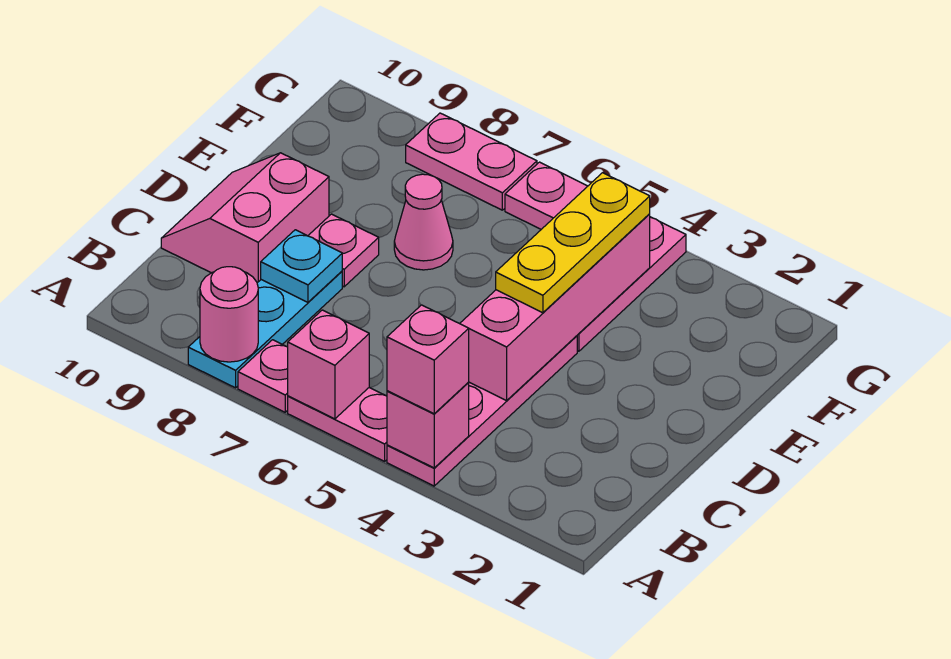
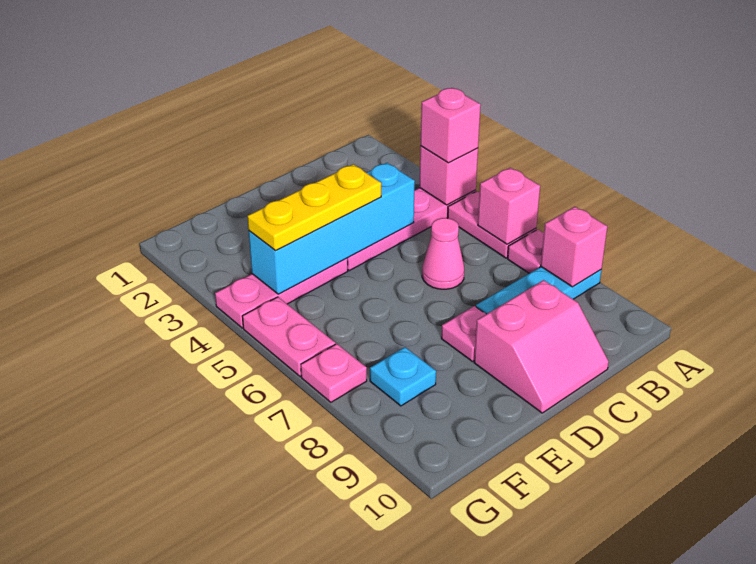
pink 1x1 round brick [200,267,258,362] -> pink 1x1 brick [541,207,607,287]
pink 1x4 brick [460,214,650,401] -> cyan 1x4 brick [249,163,415,294]
cyan 1x1 plate [261,230,342,302] -> cyan 1x1 plate moved to [370,347,436,406]
pink 1x1 cone [394,174,453,270] -> pink 1x1 cone moved to [422,218,464,289]
pink 1x2 plate [406,113,537,210] -> pink 1x1 plate [301,344,367,402]

